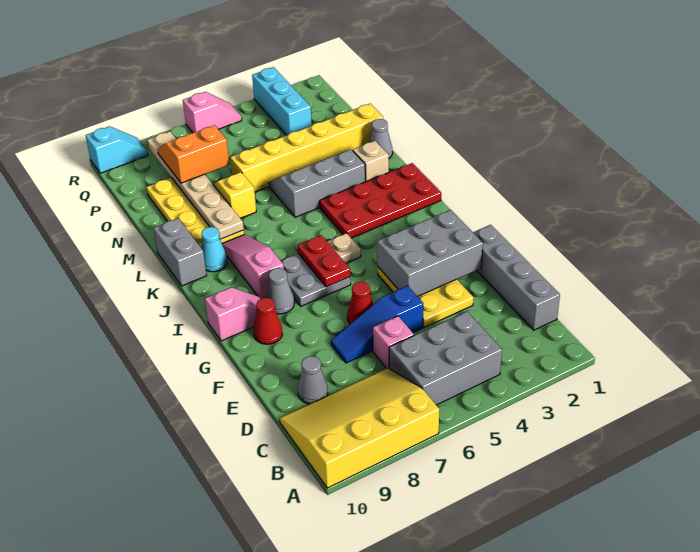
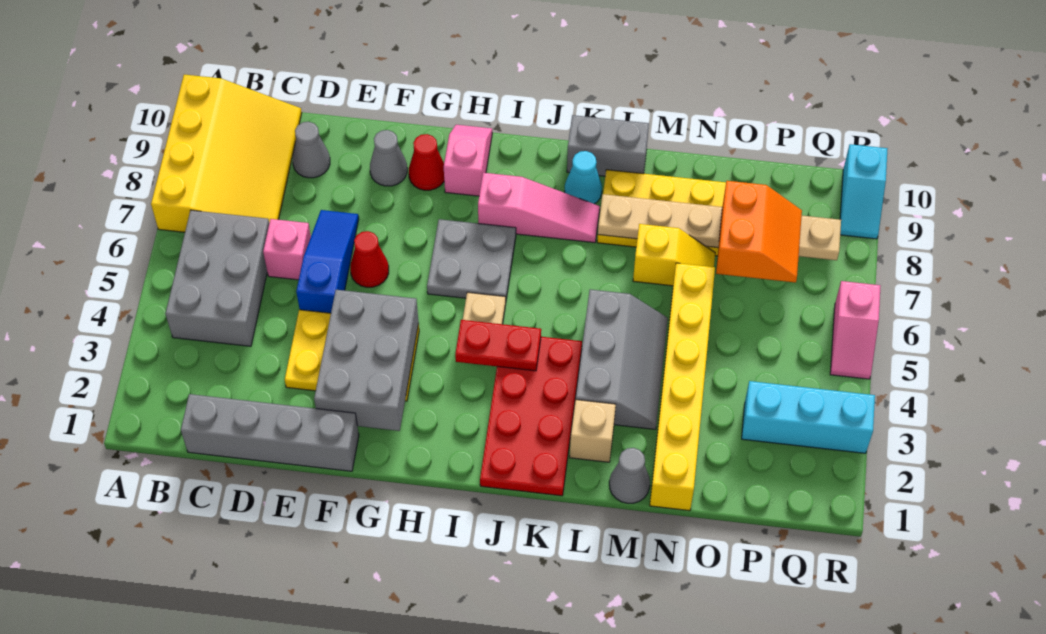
red 1x2 plate [297,235,350,287] -> red 1x2 plate moved to [455,320,541,371]
grey 1x1 cone [266,268,294,314] -> grey 1x1 cone moved to [370,130,407,186]
pink 1x2 slope [205,287,261,341] -> pink 1x2 slope turned to [444,125,492,196]

